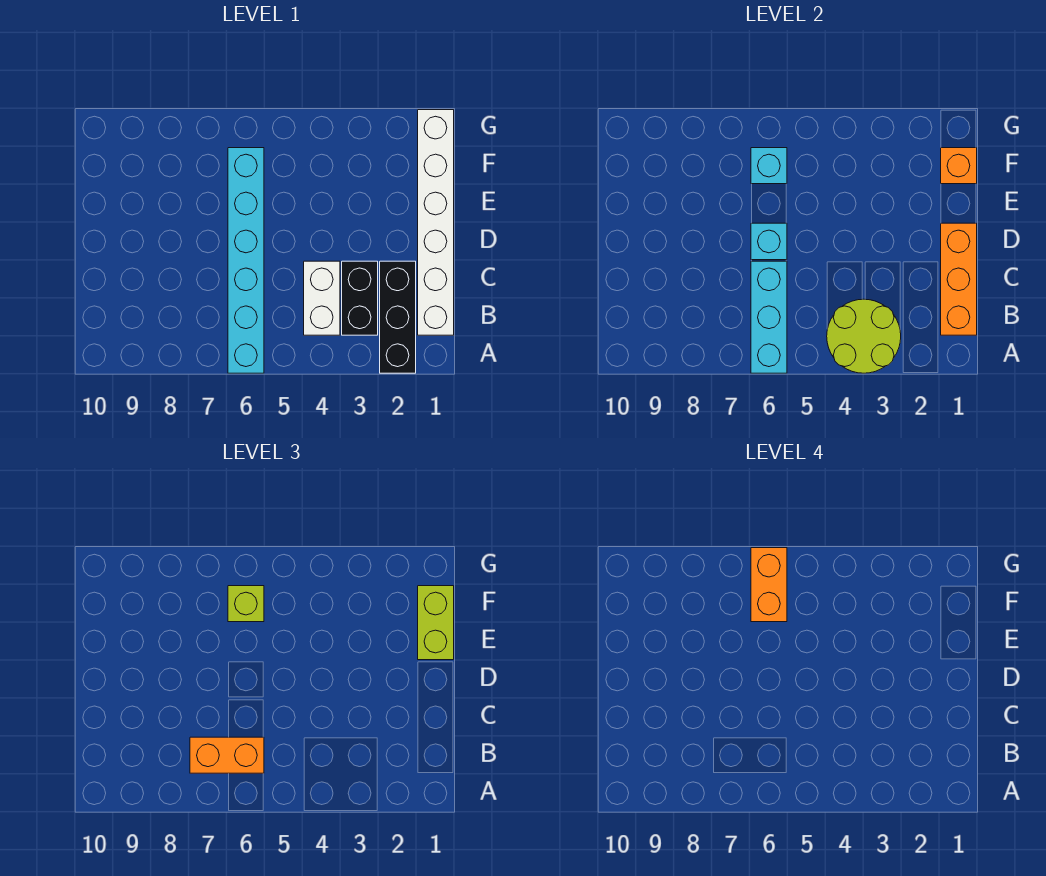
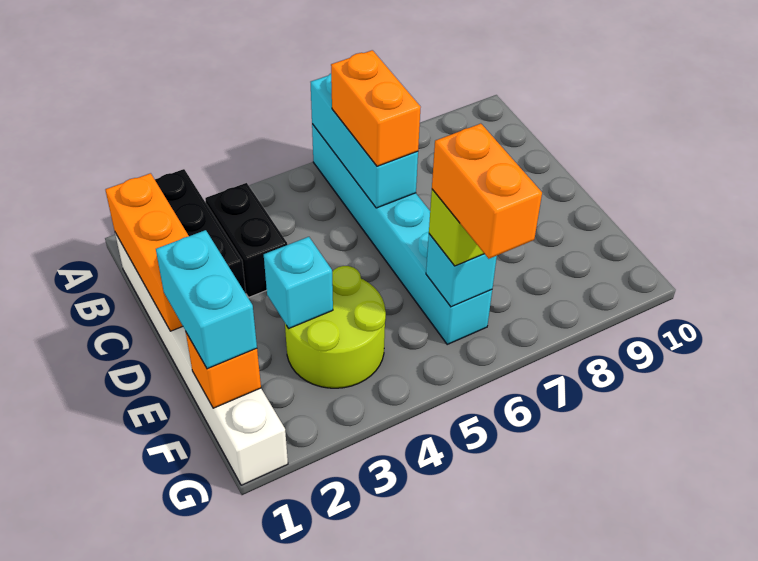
lime 2x2 round brick [827,299,901,373] -> lime 2x2 round brick moved to [285,266,386,388]
white 1x2 brick [304,261,340,335] -> none
orange 1x2 brick [190,737,264,773] -> orange 1x2 brick turned to [331,50,421,166]
cyan 1x1 brick [751,223,787,260] -> cyan 1x1 brick moved to [264,237,333,328]
lime 1x2 brick [418,586,454,660] -> cyan 1x2 brick [156,230,257,369]

